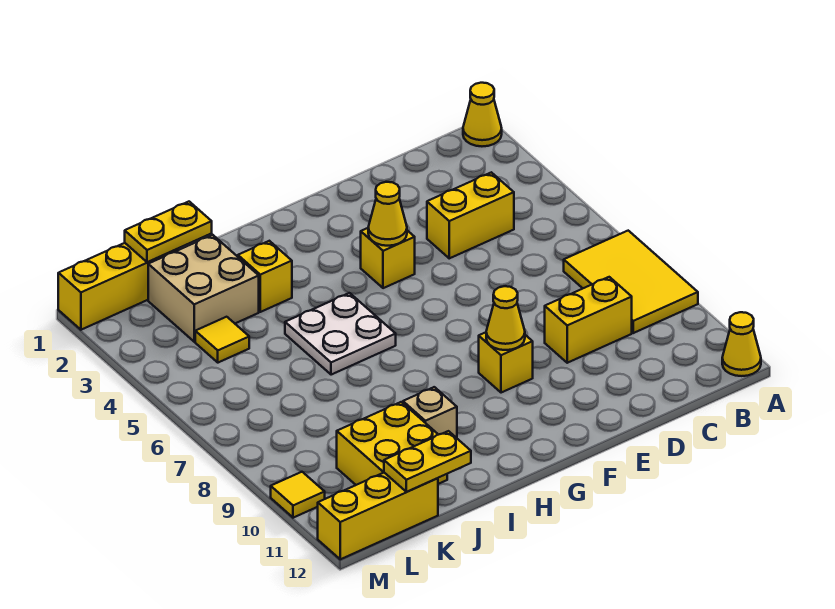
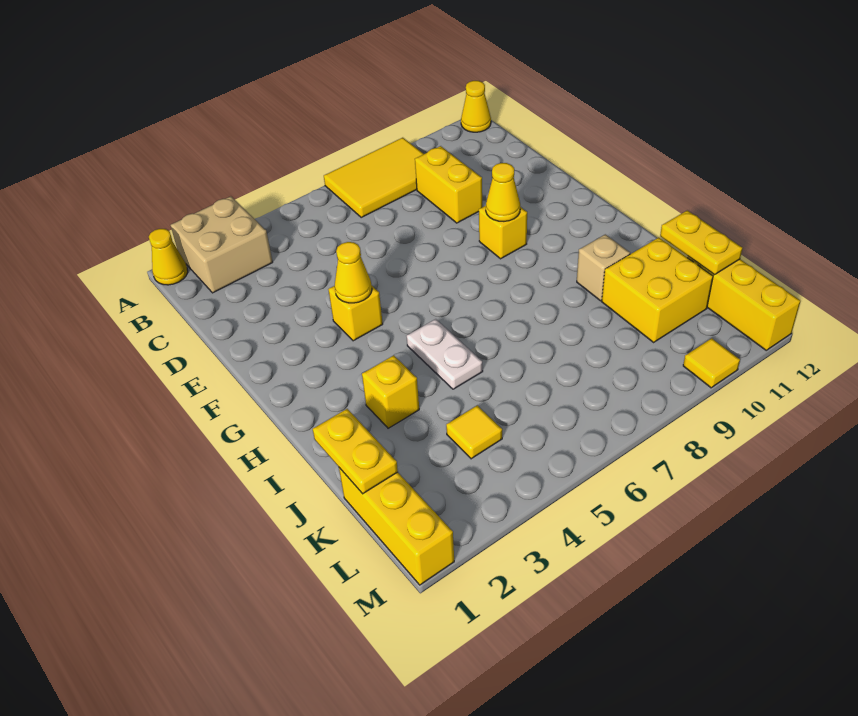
yellow 1x2 brick [427,172,514,258] -> none
white 2x2 plate [285,293,396,375] -> white 1x2 plate [407,319,483,389]
tan 2x2 brick [148,235,259,342] -> tan 2x2 brick moved to [170,196,273,293]

